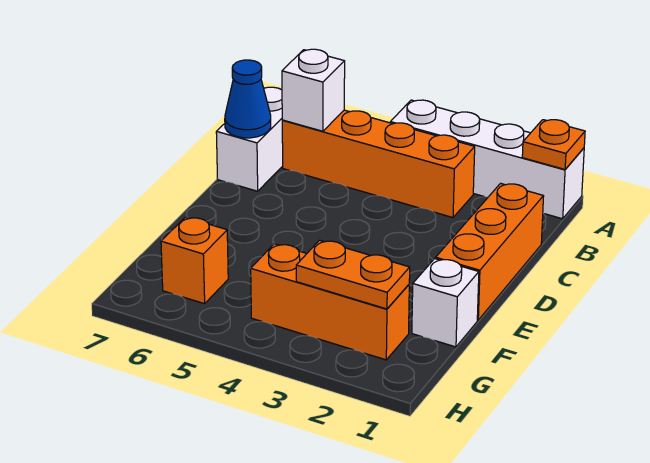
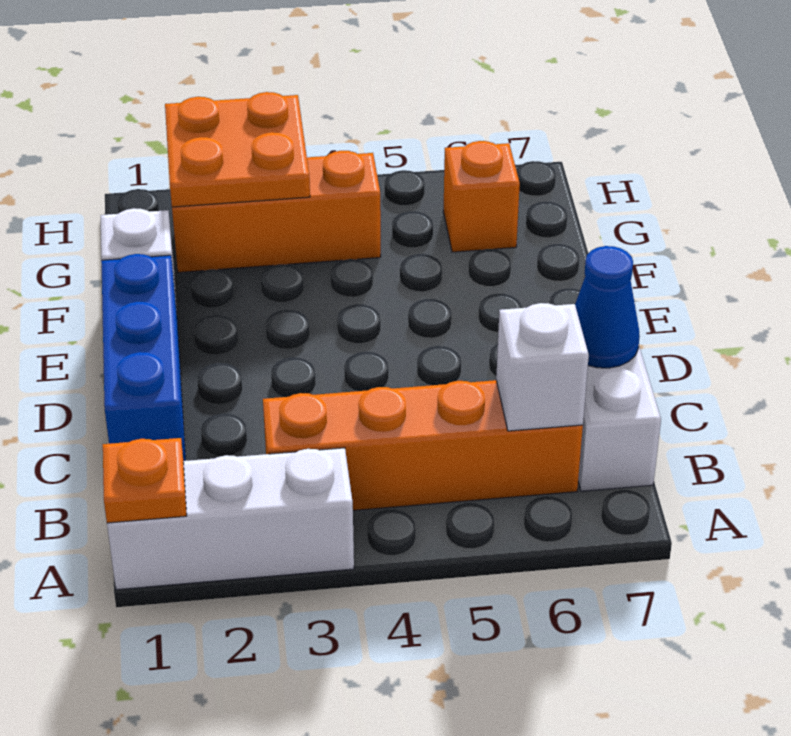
white 1x4 brick [390,100,584,219] -> white 1x3 brick [107,448,354,590]
orange 1x3 brick [436,183,544,320] -> blue 1x3 brick [101,254,186,461]
orange 1x2 plate [296,240,410,309] -> orange 2x2 plate [165,92,310,207]

